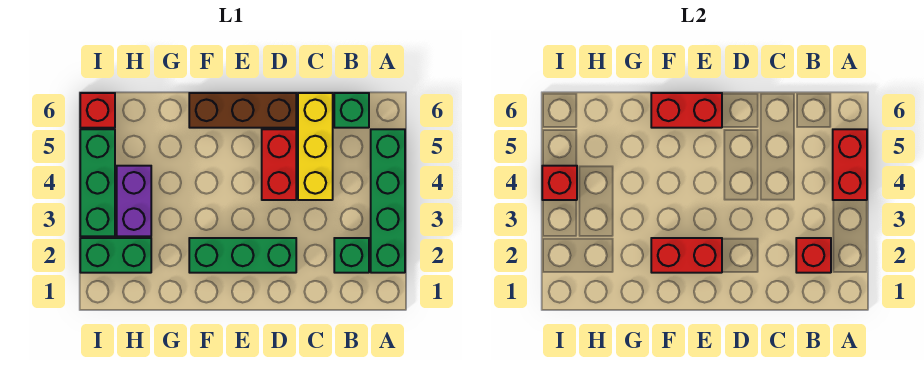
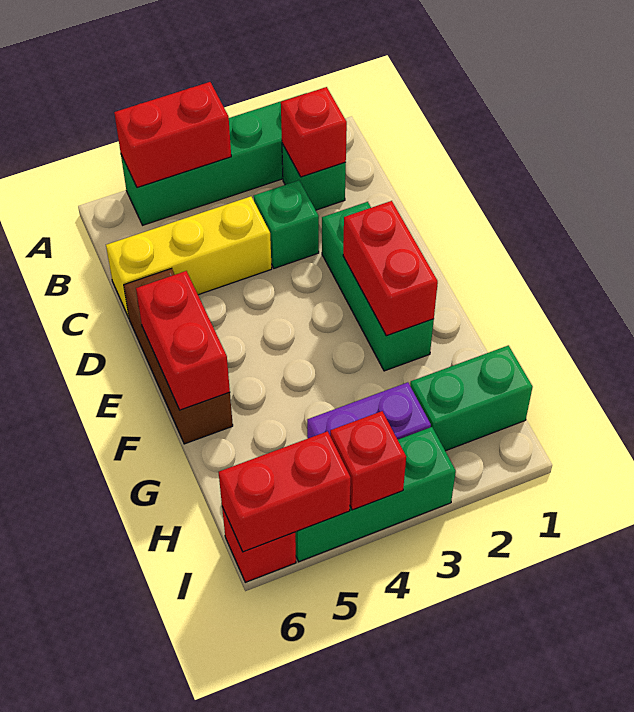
green 1x1 brick [334,93,369,128] -> green 1x1 brick moved to [254,180,319,268]
red 1x2 brick [262,129,296,200] -> red 1x2 brick moved to [219,431,351,552]
green 1x2 brick [80,238,151,273] -> green 1x2 brick turned to [410,345,533,451]

